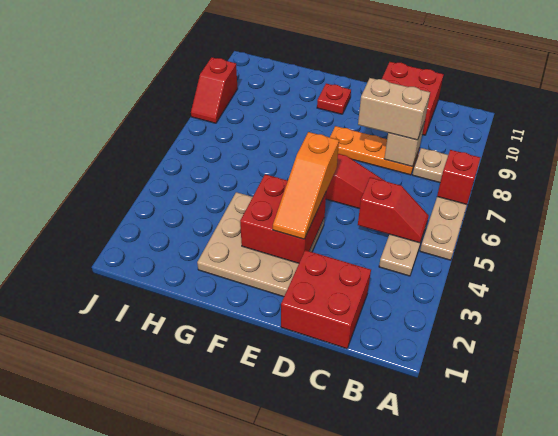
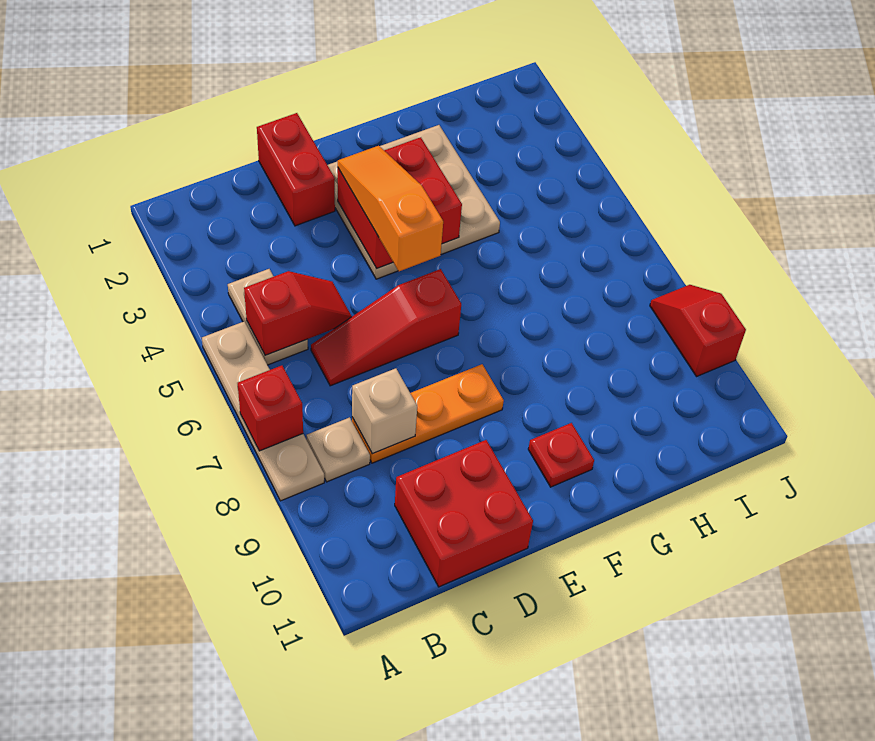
red 1x2 slope [358,177,429,243] -> red 1x2 slope turned to [244,271,352,355]
red 2x2 brick [281,250,371,349] -> red 1x2 brick [257,113,335,226]
tan 1x2 brick [358,78,430,140] -> none

